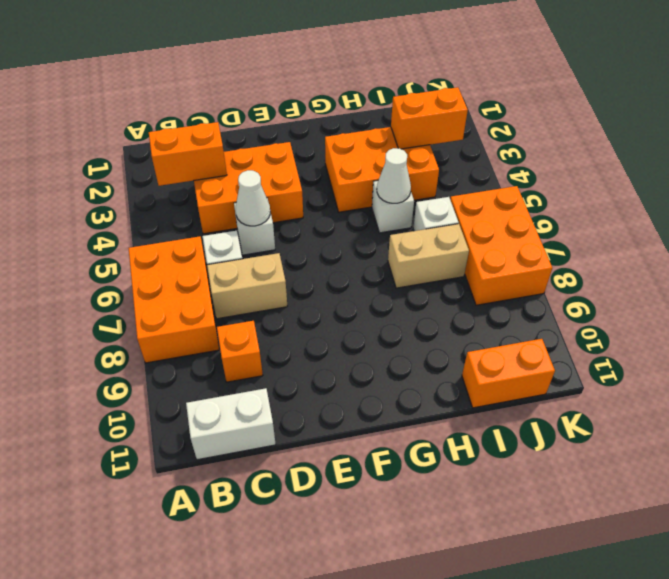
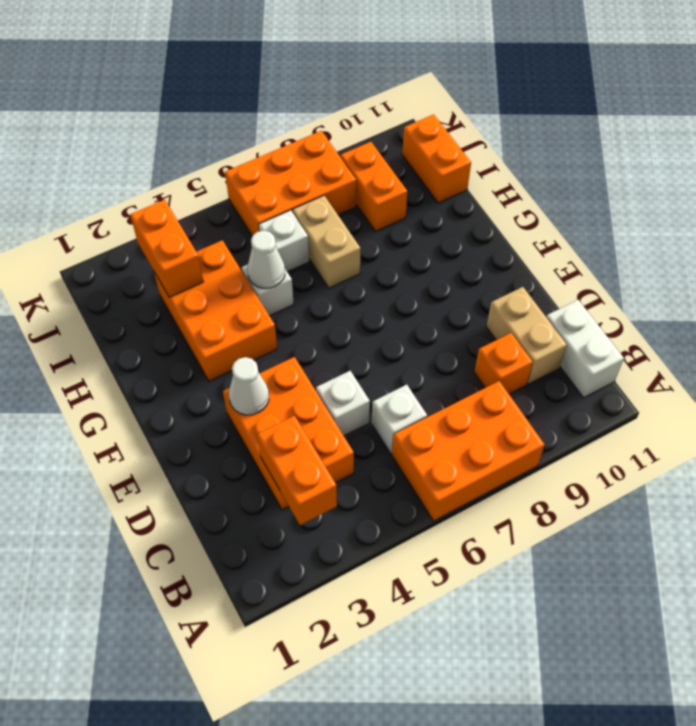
tan 1x2 brick [207,253,287,319] -> tan 1x2 brick moved to [486,287,567,384]
white 1x1 cone [236,170,270,226] -> white 1x1 cone moved to [229,357,269,415]
none -> orange 1x2 brick [341,142,407,231]

